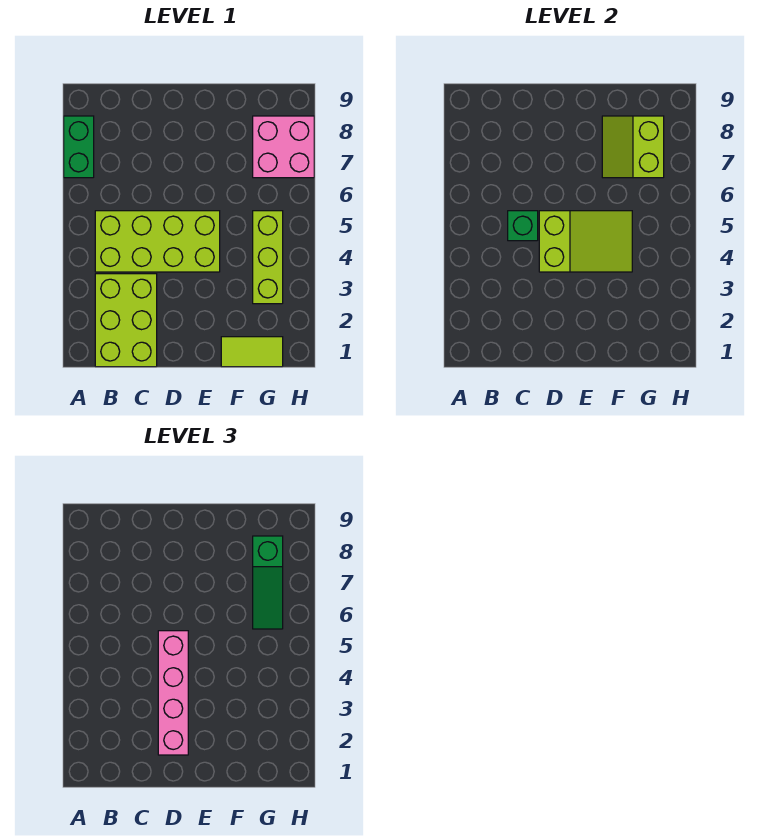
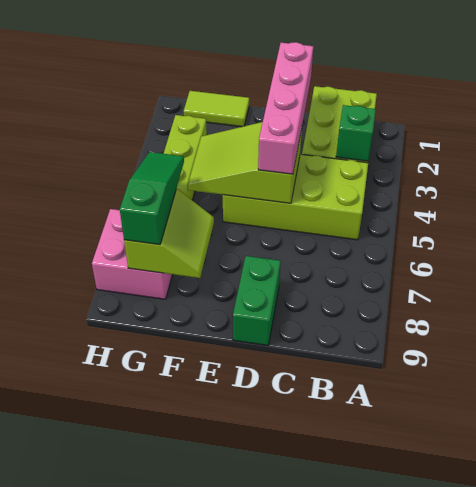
green 1x2 brick [64,116,94,178] -> green 1x2 brick moved to [233,256,281,345]
green 1x1 brick [508,211,538,241] -> green 1x1 brick moved to [336,105,376,161]

